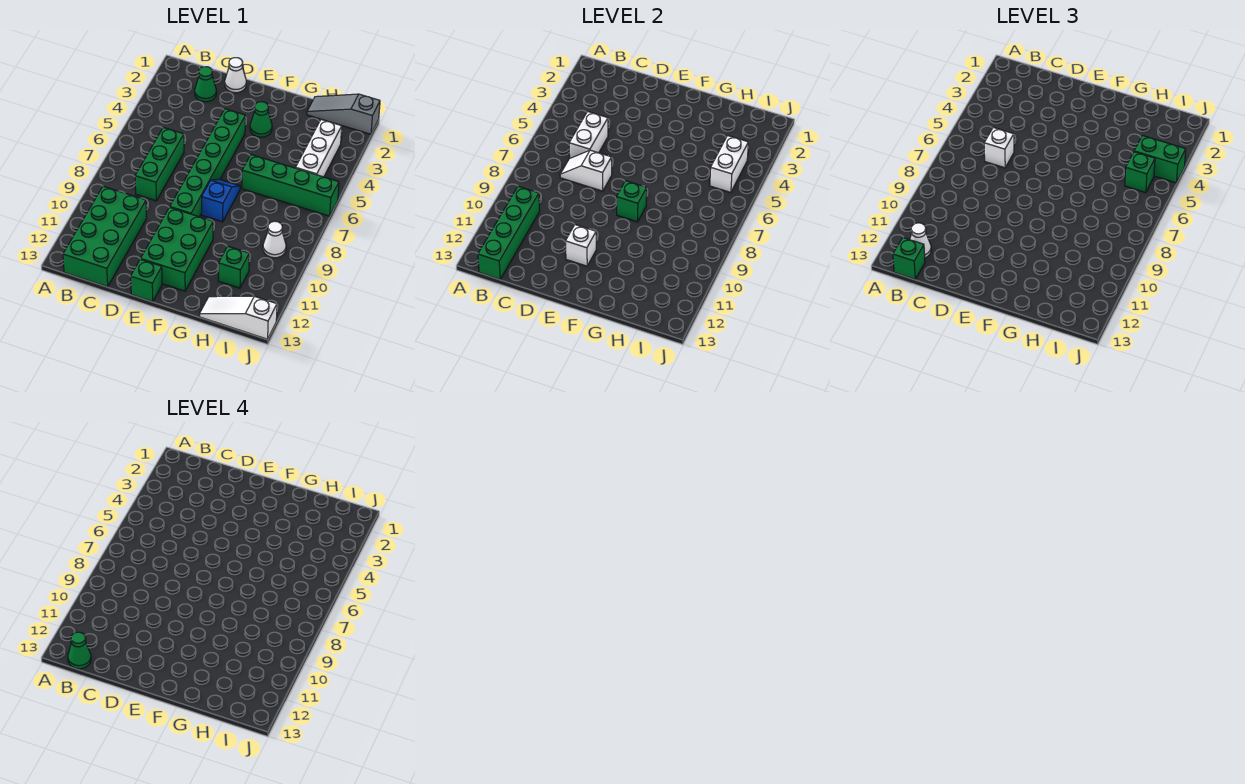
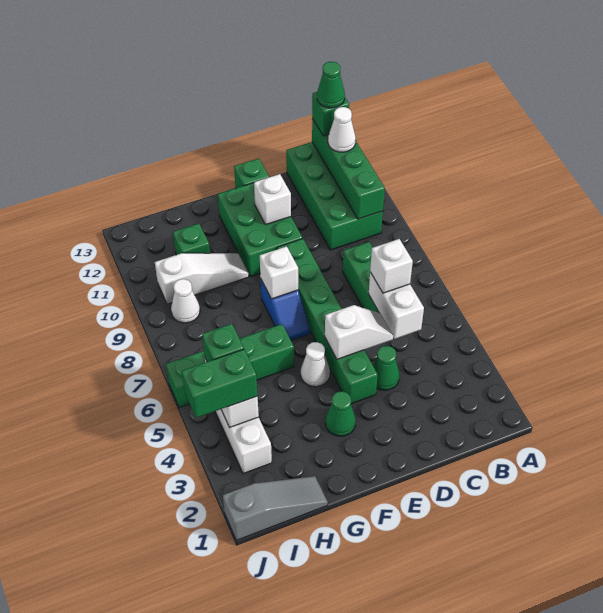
green 1x1 cone [195,67,216,102] -> green 1x1 cone moved to [373,346,399,390]
white 1x2 slope [560,150,612,191] -> white 1x2 slope moved to [325,305,393,359]
white 1x1 cone [225,58,246,93] -> white 1x1 cone moved to [301,342,330,387]
green 1x1 brick [617,181,647,222] -> white 1x1 brick [260,246,298,299]
white 1x3 slope [200,296,277,339] -> white 1x3 slope moved to [155,253,249,304]

